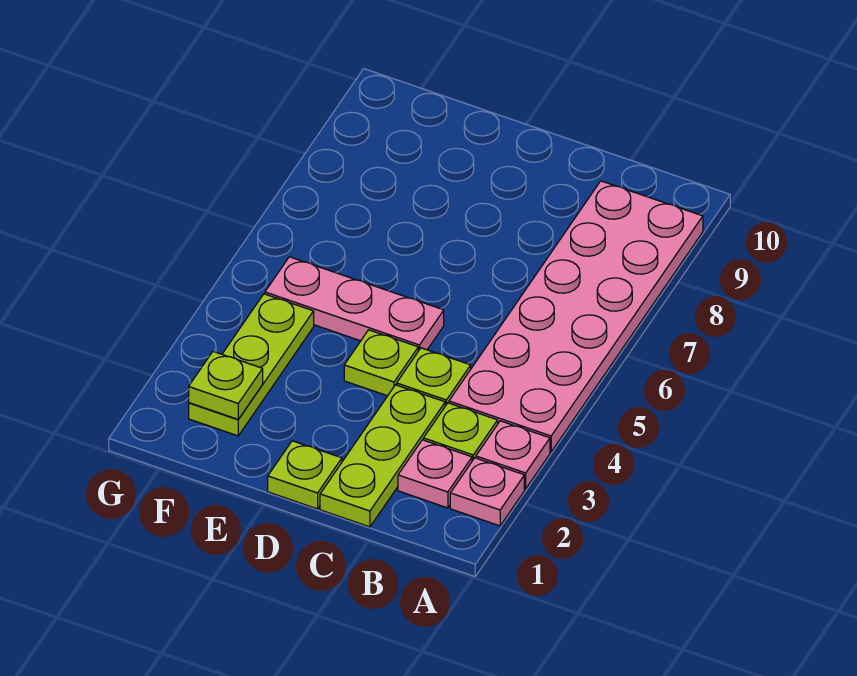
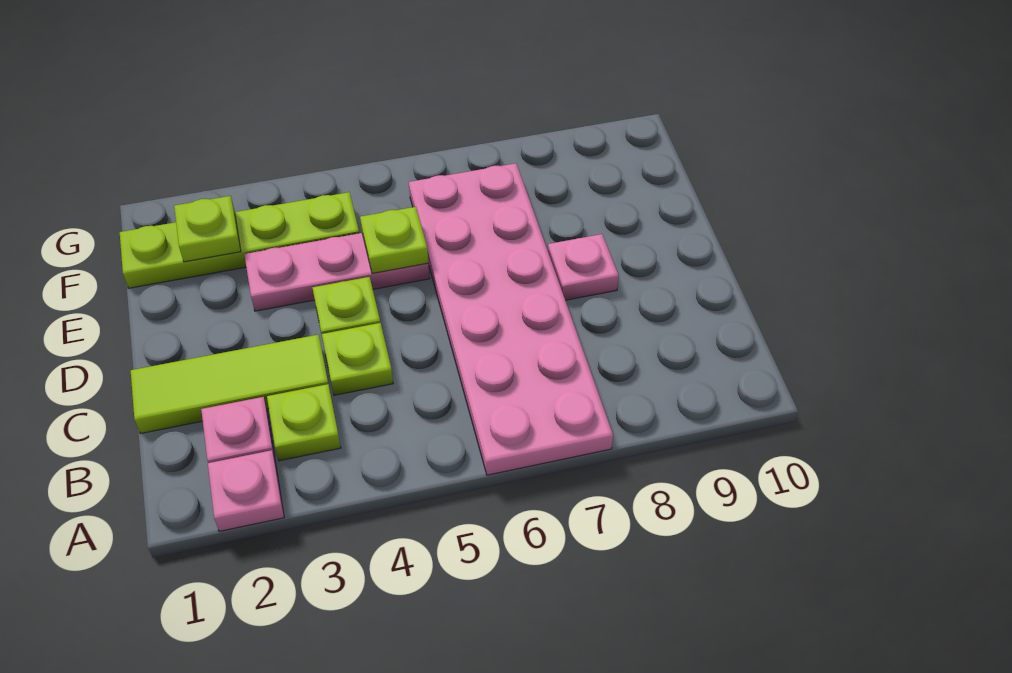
pink 1x1 plate [476,421,550,489] -> pink 1x1 plate moved to [548,234,619,300]
pink 2x6 plate [449,181,703,452] -> pink 2x6 plate turned to [409,163,613,475]
lime 1x3 plate [320,385,445,527] -> lime 1x3 tile [131,335,328,433]
lime 1x1 plate [268,441,342,509] -> lime 1x1 plate moved to [360,207,428,274]
pink 1x3 plate [265,257,444,351] -> pink 1x3 plate turned to [244,233,430,311]
lime 1x3 plate [189,294,314,436] -> lime 1x4 plate [120,192,359,288]

